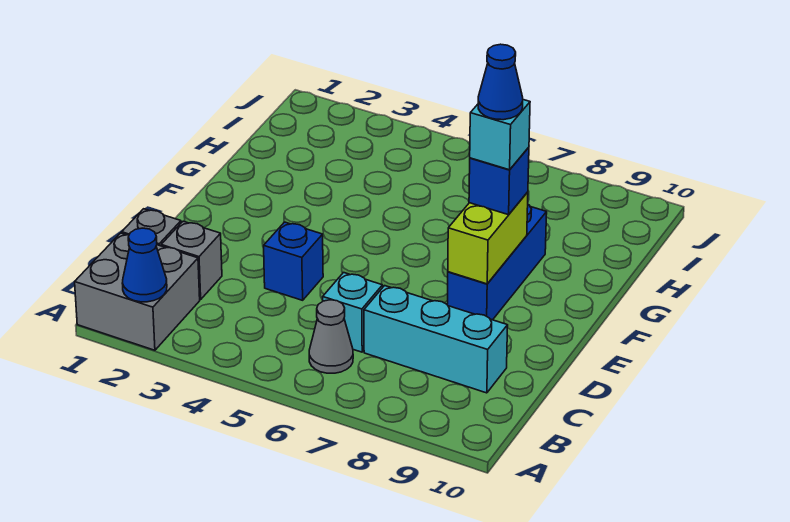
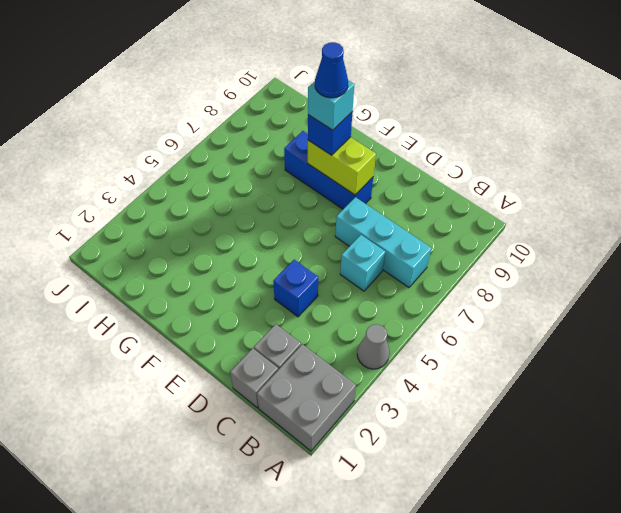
blue 1x1 cone [122,228,167,302] -> none
grey 1x1 cone [309,300,353,373] -> grey 1x1 cone moved to [357,324,390,369]
cyan 1x3 brick [364,286,508,393] -> cyan 1x3 brick turned to [335,197,431,288]

